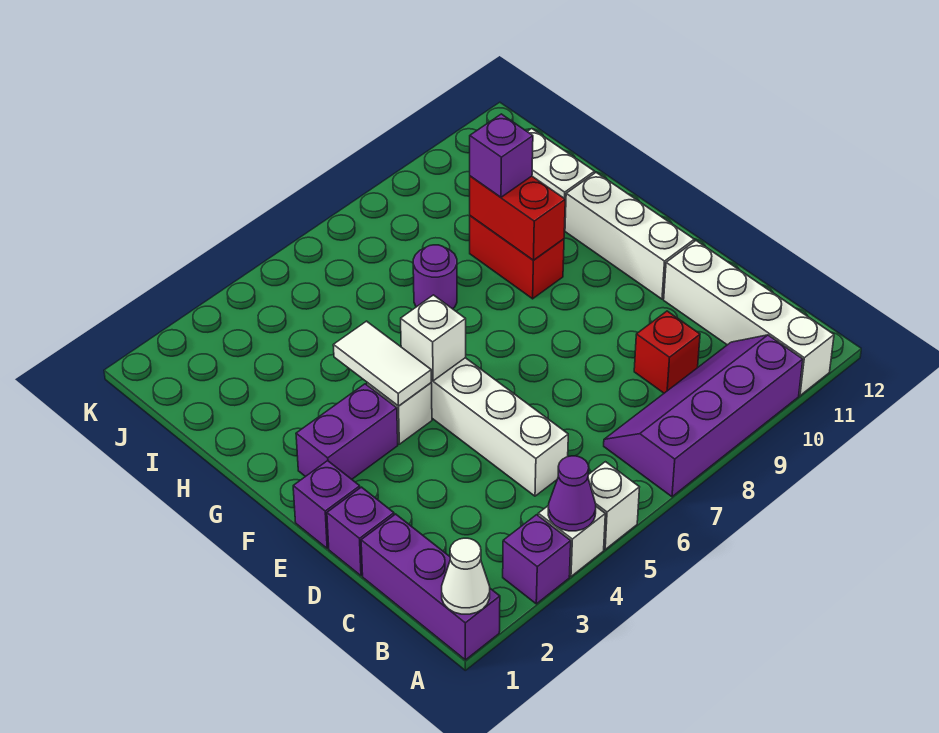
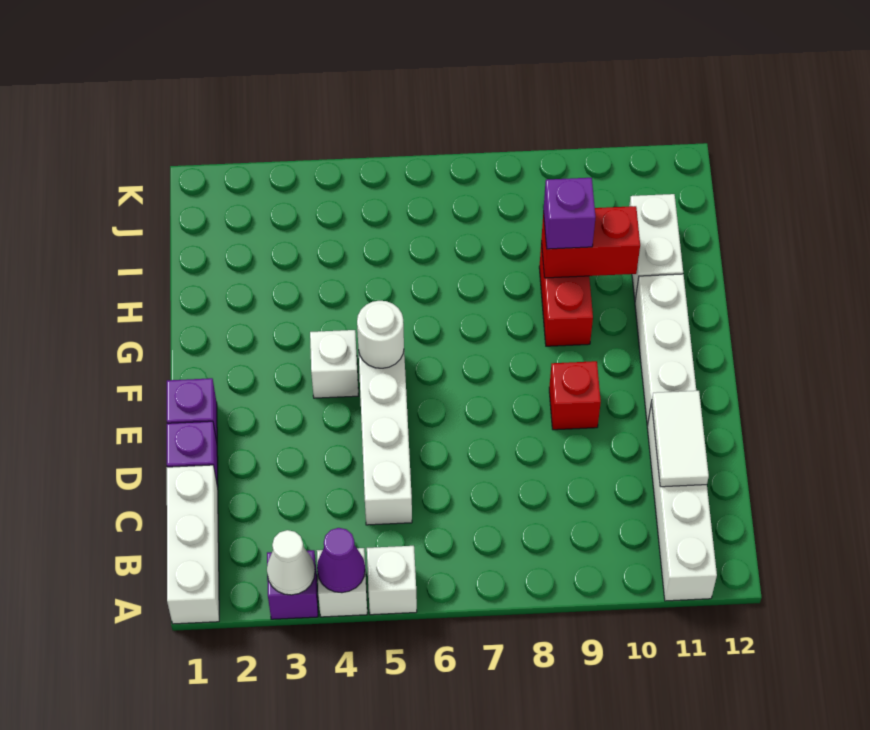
purple 1x3 brick [361,514,500,660] -> white 1x3 brick [167,465,219,624]
white 1x1 cone [442,538,490,614] -> white 1x1 cone moved to [267,530,315,595]
purple 2x4 slope [604,335,803,497] -> none
red 1x1 brick [634,311,700,393] -> red 1x1 brick moved to [549,361,601,430]
purple 1x2 brick [296,384,398,479] -> none
white 1x2 tile [333,321,431,406] -> white 1x2 tile moved to [652,391,709,487]
white 1x1 brick [401,295,466,381] -> white 1x1 round brick [357,301,404,368]
red 1x2 brick [470,176,565,260] -> red 1x2 brick turned to [541,206,640,278]
purple 1x1 round brick [413,245,457,309] -> none

